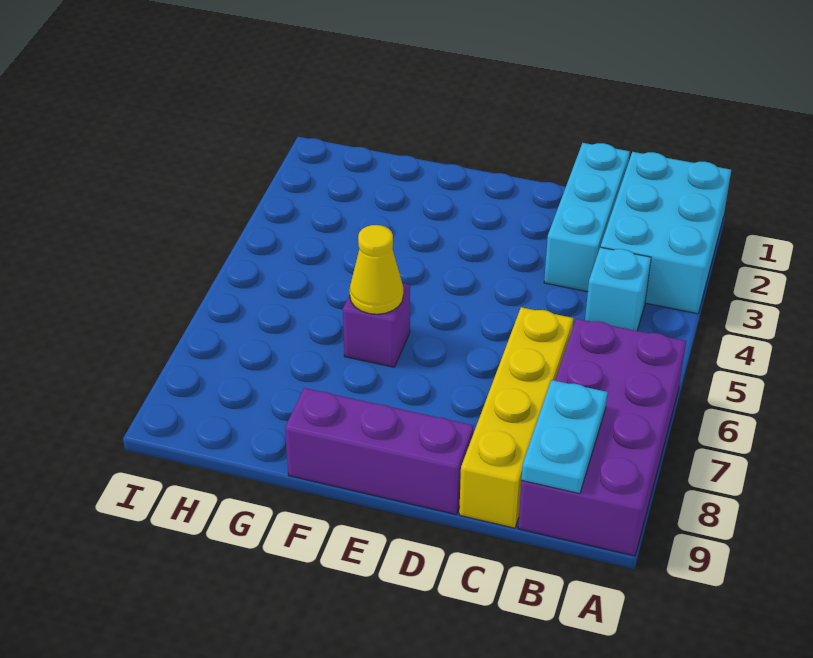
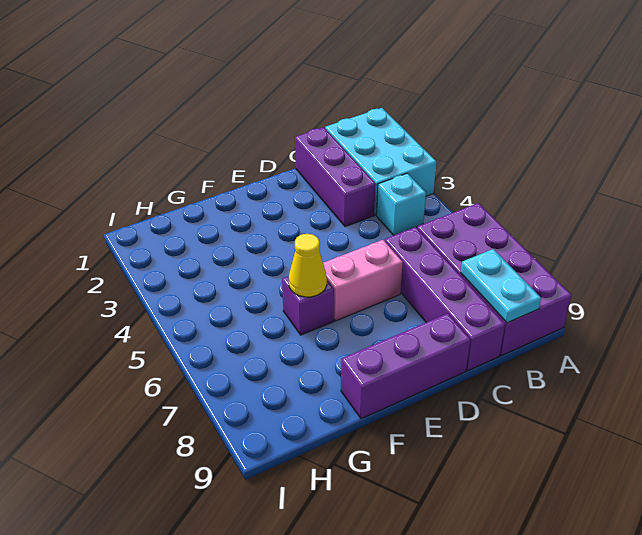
cyan 1x3 brick [544,143,630,292] -> purple 1x3 brick [295,127,376,227]
yellow 1x4 brick [459,307,573,528] -> purple 1x4 brick [385,227,505,371]
none -> pink 1x2 brick [323,240,403,321]

